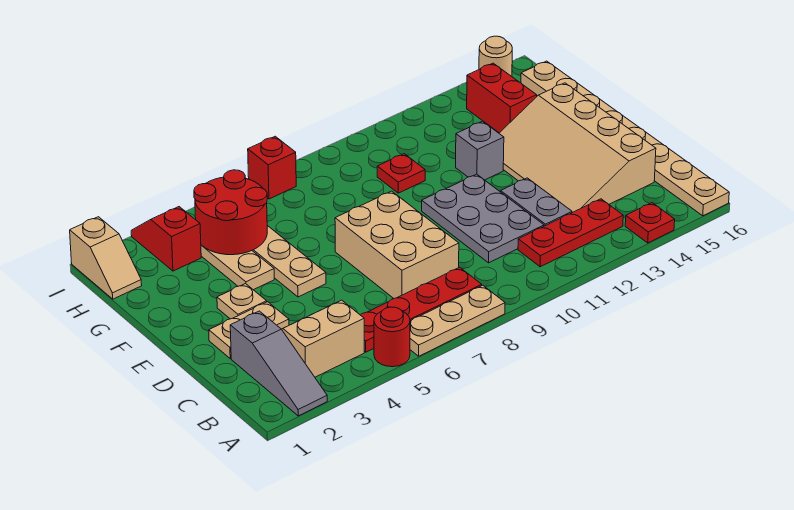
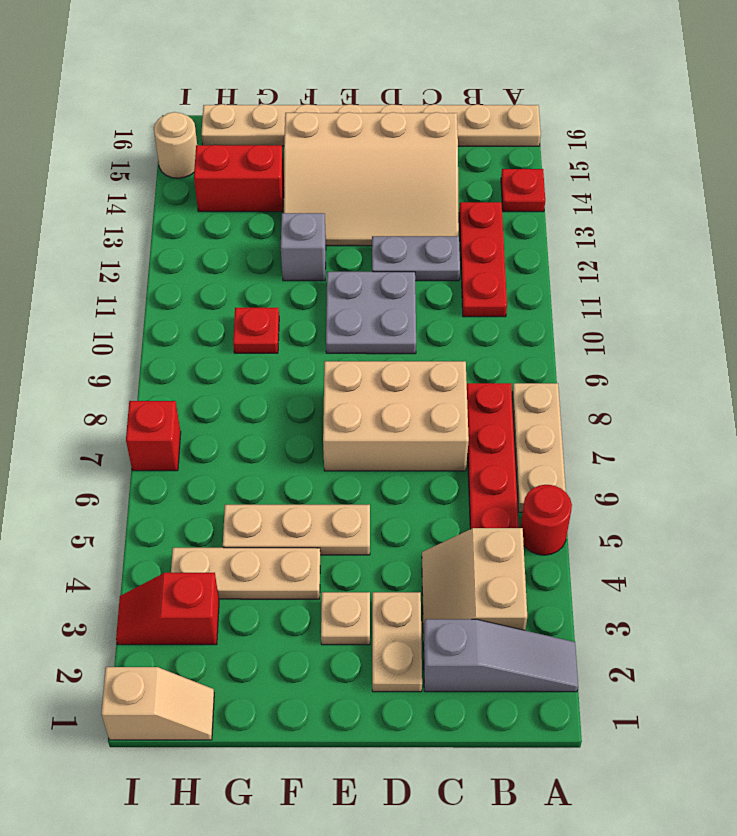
grey 2x3 plate [422,174,544,263] -> grey 2x2 plate [326,272,416,354]
red 2x2 round brick [194,170,267,255] -> none

